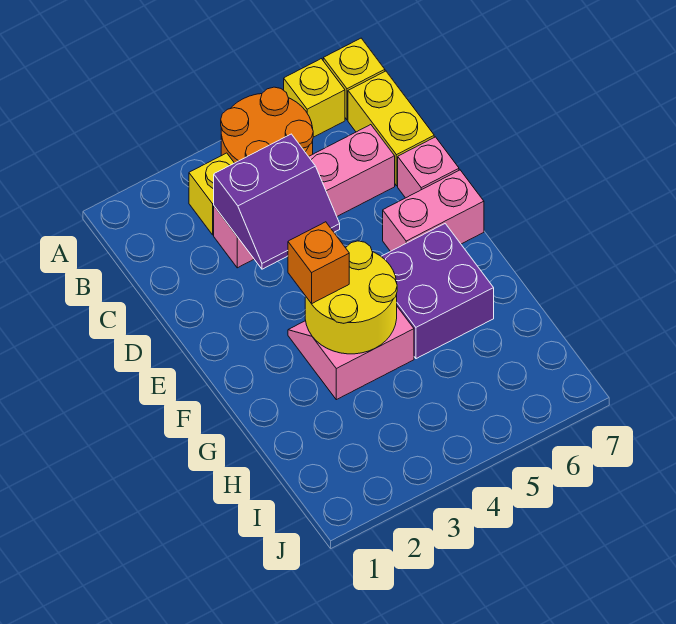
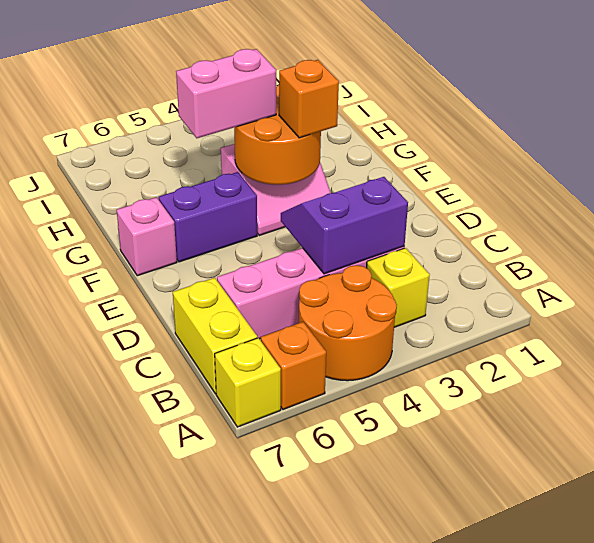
yellow 1x1 brick [284,59,345,137] -> orange 1x1 brick [261,322,326,410]
pink 1x1 brick [398,137,459,198] -> pink 1x1 brick moved to [117,197,177,276]
pink 1x2 brick [383,170,484,251] -> pink 1x2 brick moved to [176,49,276,138]
yellow 2x2 round brick [305,241,397,354] -> orange 2x2 round brick [234,86,321,185]
purple 2x2 brick [381,224,494,359] -> purple 1x2 brick [159,172,257,262]

